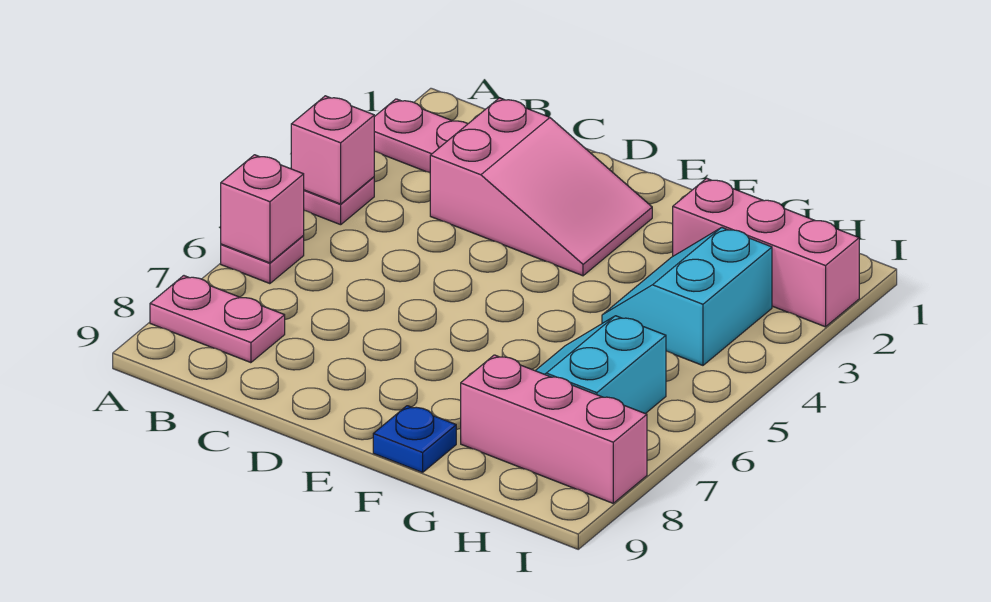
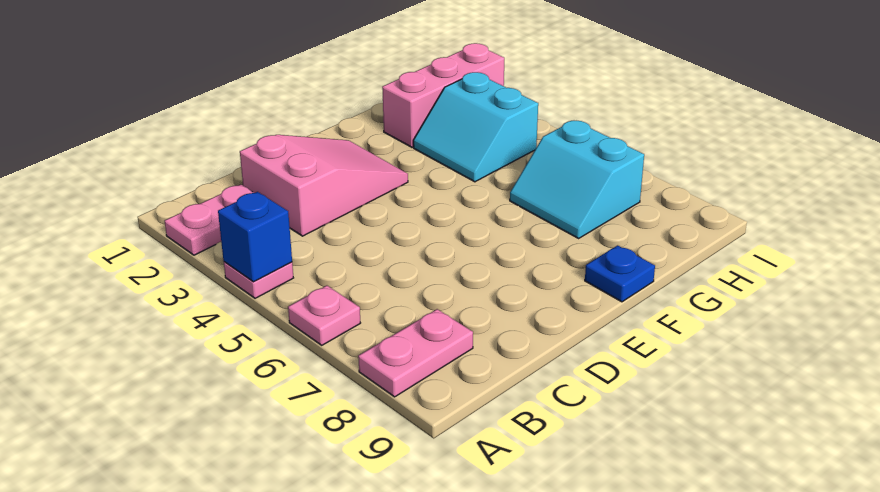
pink 1x1 brick [291,96,374,204] -> blue 1x1 brick [218,192,292,282]
pink 1x1 brick [221,155,304,263] -> none
pink 1x3 brick [461,355,647,503] -> none

